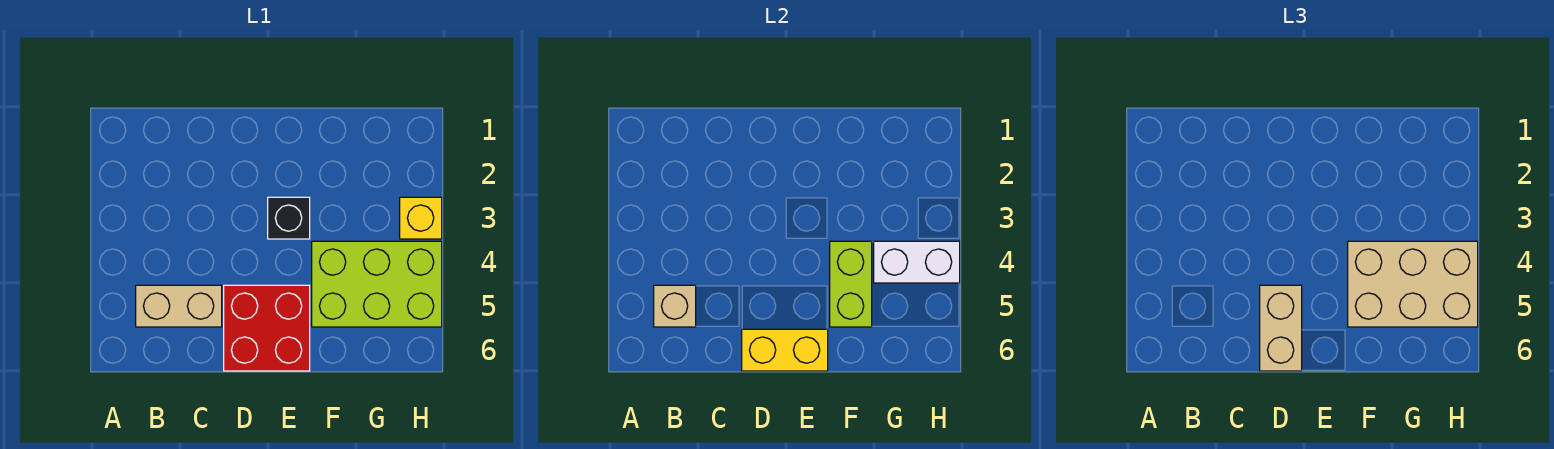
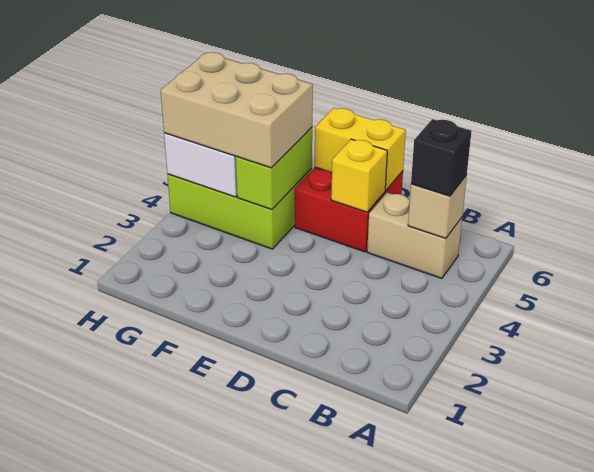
tan 1x2 brick [1260,285,1302,371] -> none
black 1x1 brick [268,197,310,239] -> black 1x1 brick moved to [411,119,471,196]
yellow 1x1 brick [400,197,442,239] -> yellow 1x1 brick moved to [331,139,387,212]

